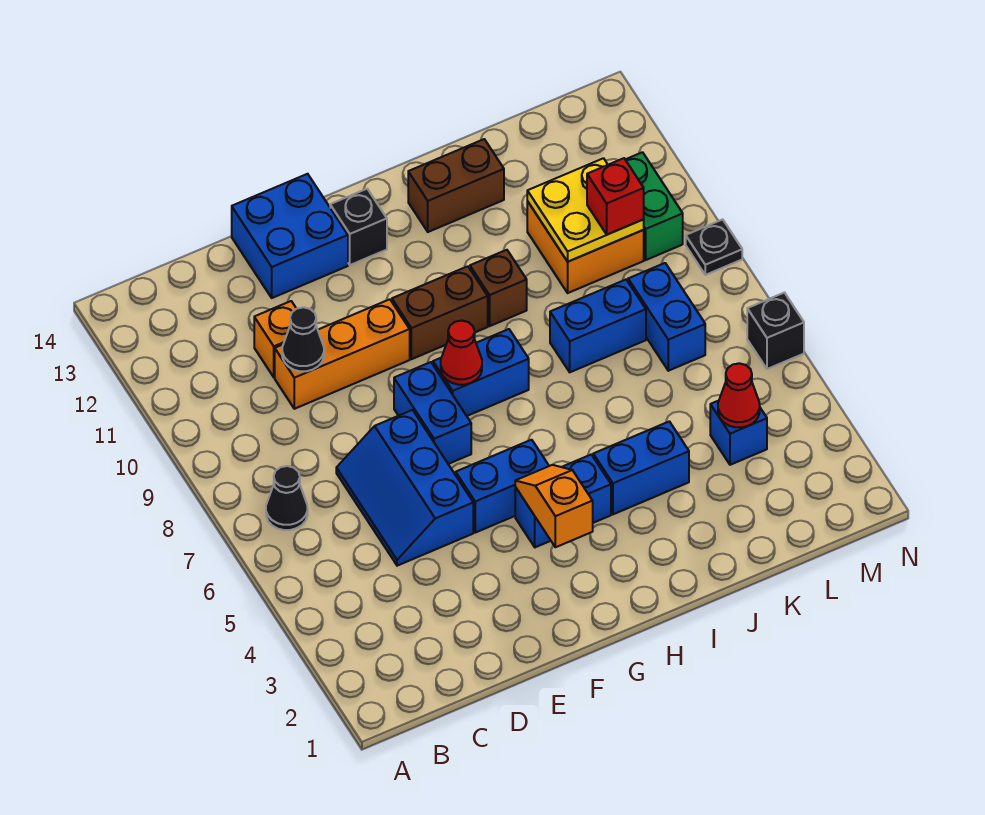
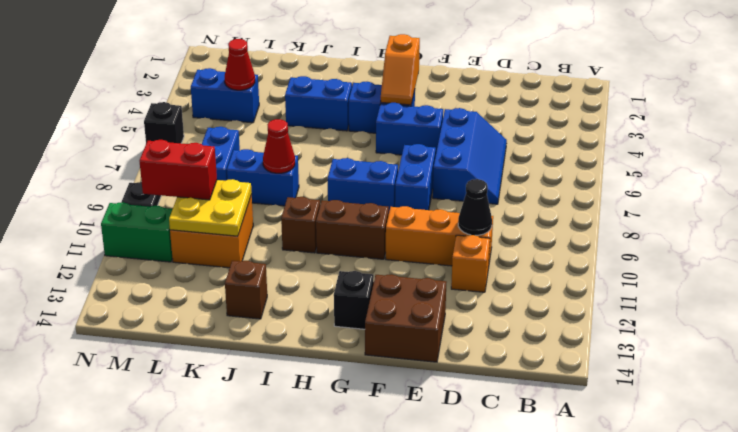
black 1x1 cone [266,466,308,530] -> none
blue 2x2 brick [232,174,348,298] -> brown 2x2 brick [365,274,446,362]
red 1x1 cone [441,321,482,385] -> red 1x1 cone moved to [263,119,295,173]
brown 1x2 brick [408,139,504,232] -> brown 1x1 brick [225,261,267,319]
blue 1x1 brick [710,401,767,465] -> blue 1x2 brick [191,68,259,123]
red 1x1 brick [587,158,644,235] -> red 1x2 brick [140,140,217,200]
green 1x2 brick [625,152,683,260] -> green 1x2 brick turned to [101,202,173,262]

